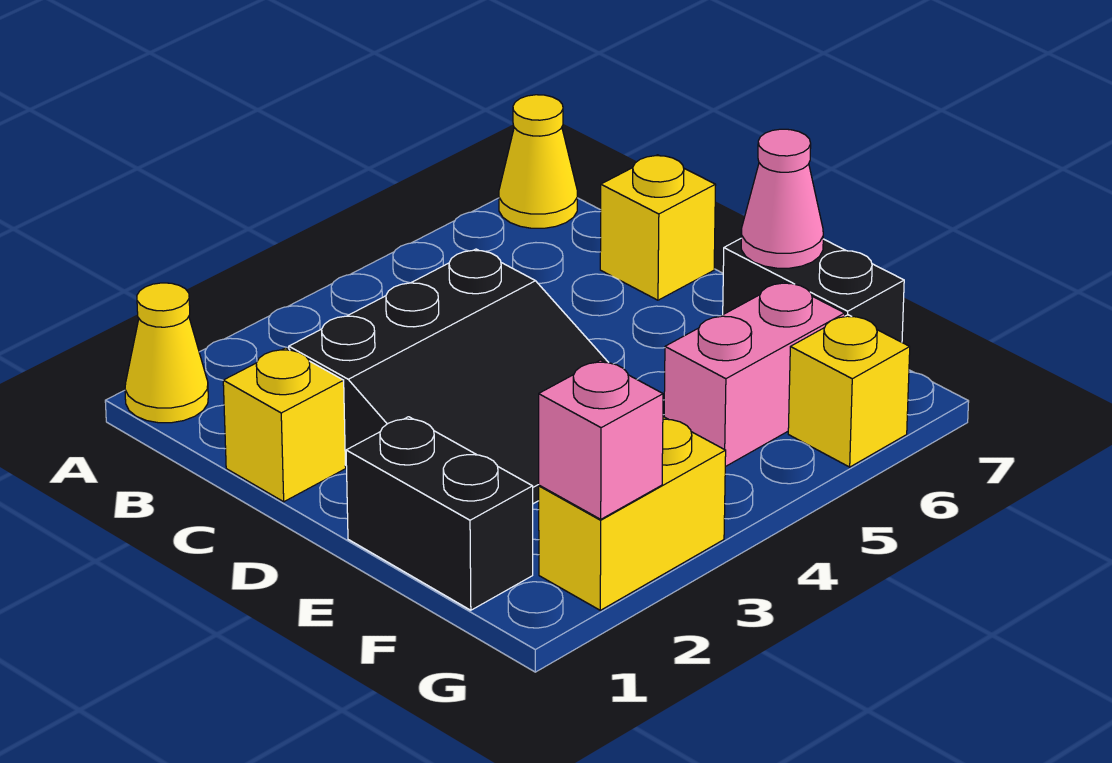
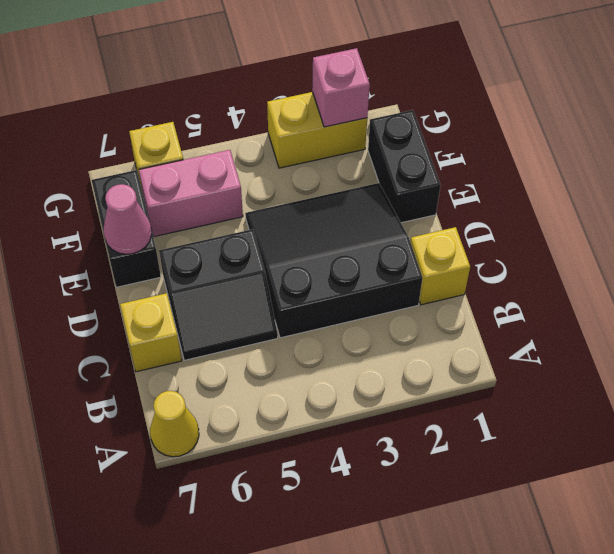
yellow 1x1 cone [125,283,208,423] -> none
none -> black 2x2 slope [159,229,278,360]

